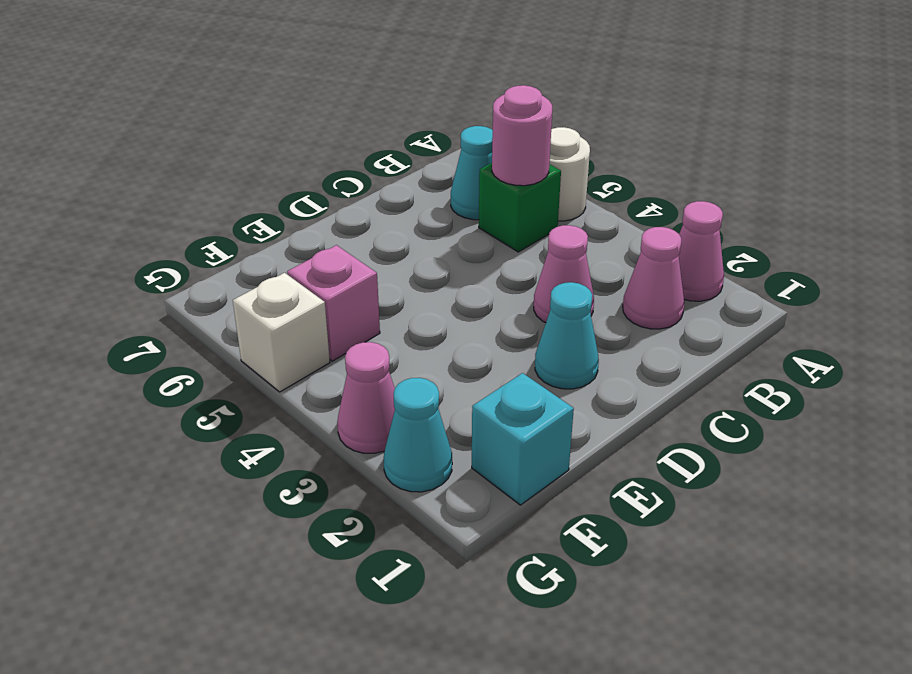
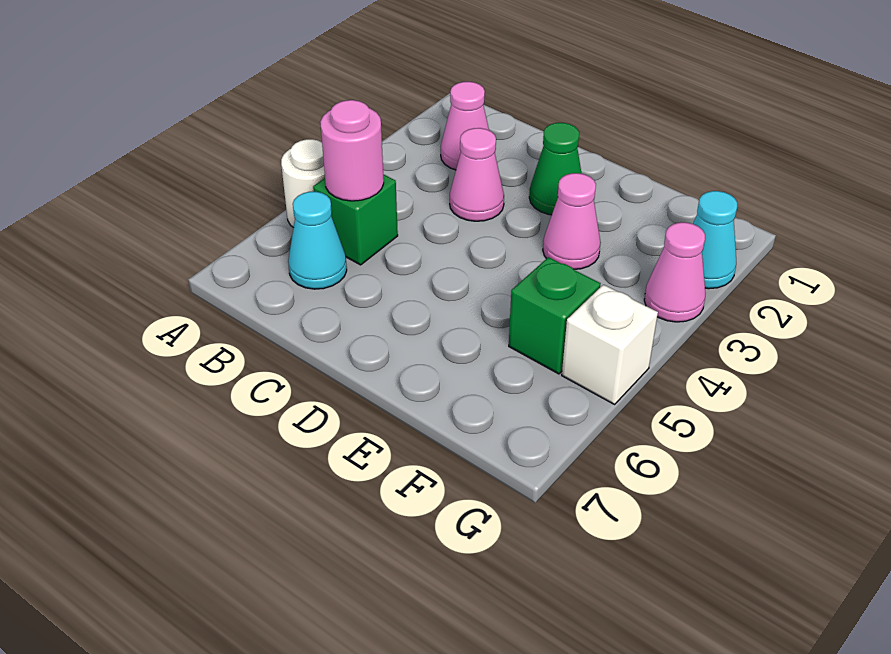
pink 1x1 cone [679,201,724,301] -> pink 1x1 cone moved to [543,173,601,269]
cyan 1x1 cone [535,282,599,389] -> green 1x1 cone [529,123,582,215]
cyan 1x1 brick [472,373,574,505] -> none
pink 1x1 brick [287,245,380,361] -> green 1x1 brick [509,257,601,374]

